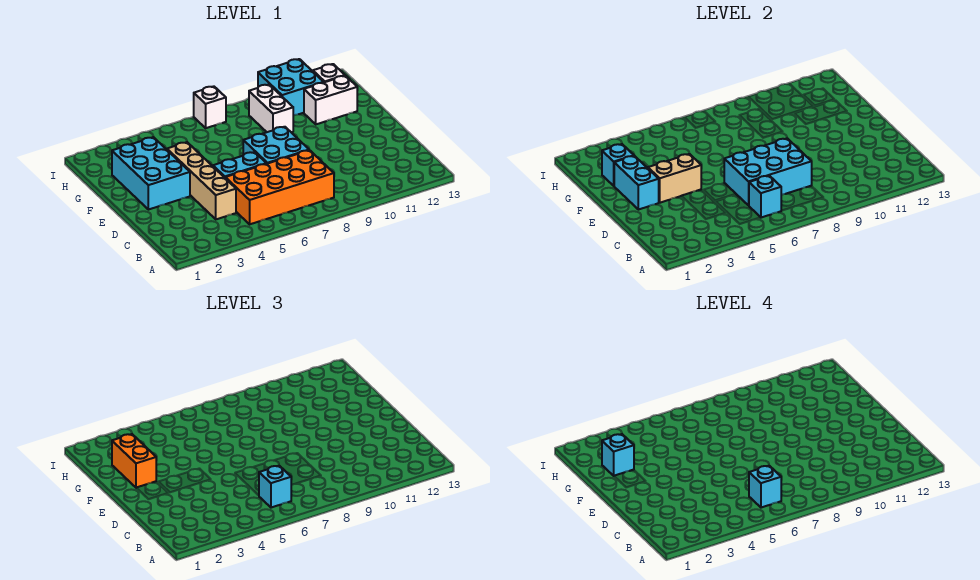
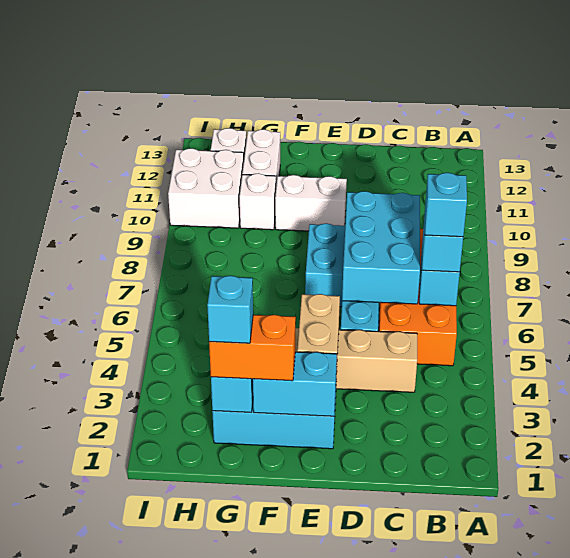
white 1x2 brick [249,85,293,132] -> white 1x2 brick moved to [275,175,347,231]
cyan 2x2 brick [258,59,324,116] -> white 2x2 brick [168,148,244,228]
white 1x1 brick [194,86,226,128] -> white 1x1 brick moved to [240,173,276,230]

